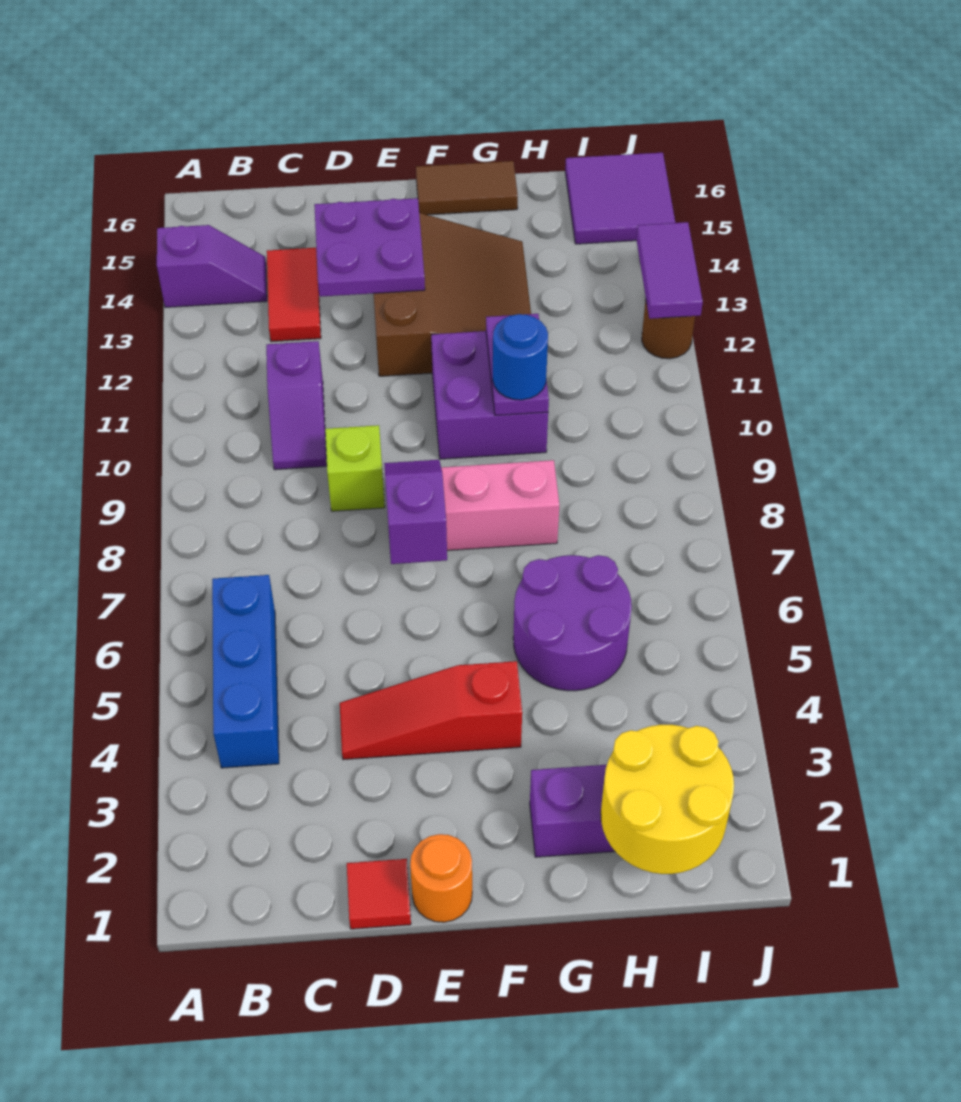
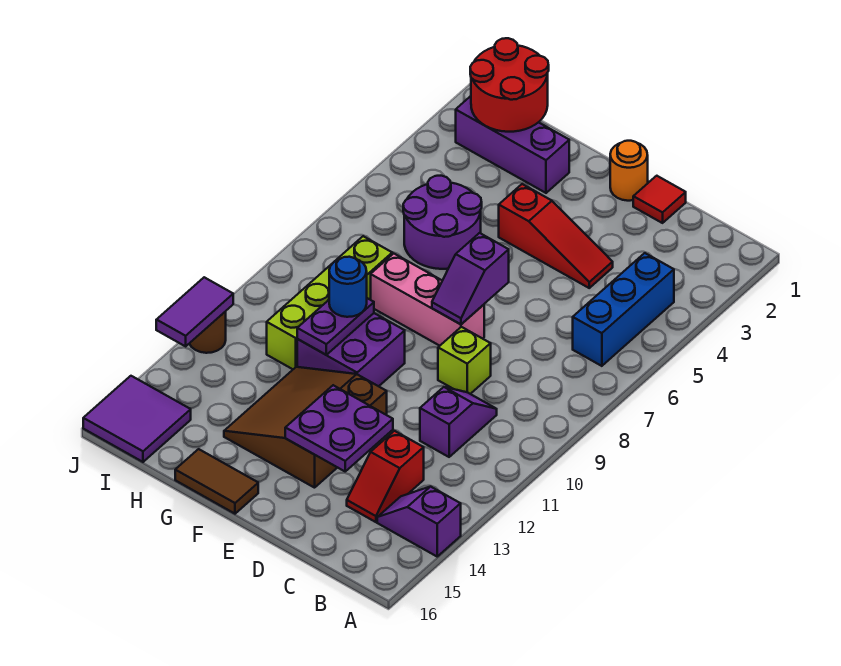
red 1x2 tile [267,248,321,342] -> red 1x2 slope [347,431,424,522]
yellow 2x2 round brick [601,725,734,874] -> red 2x2 round brick [470,38,549,132]
none -> lime 1x4 brick [267,236,392,369]

